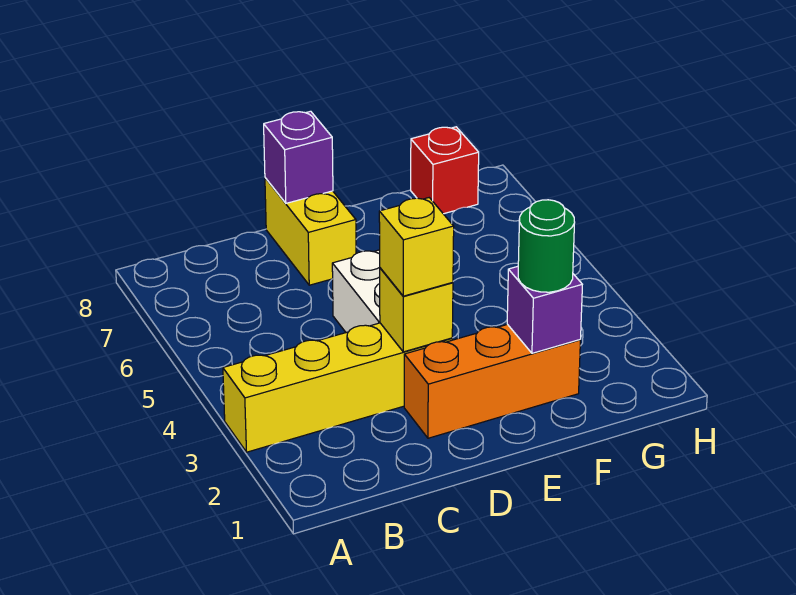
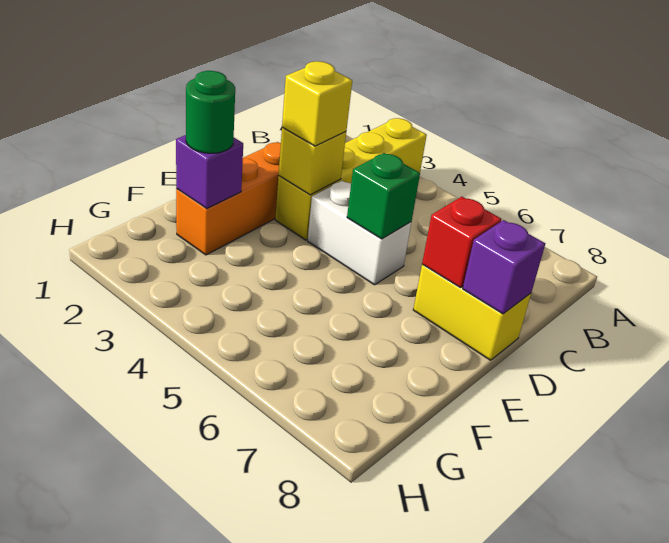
none -> green 1x1 brick [347,153,420,239]
red 1x1 brick [411,127,479,214] -> red 1x1 brick moved to [422,197,501,288]

